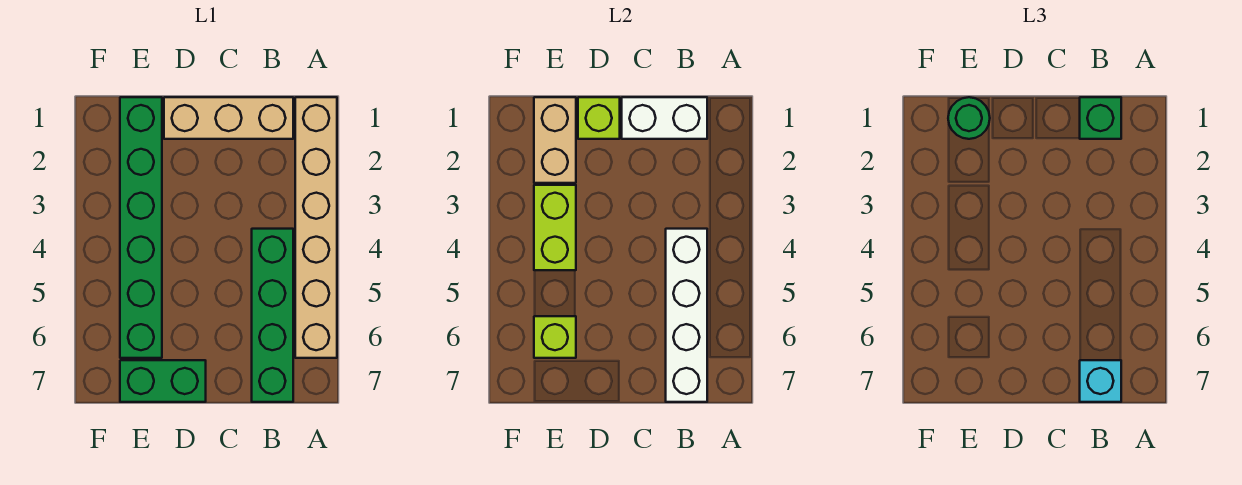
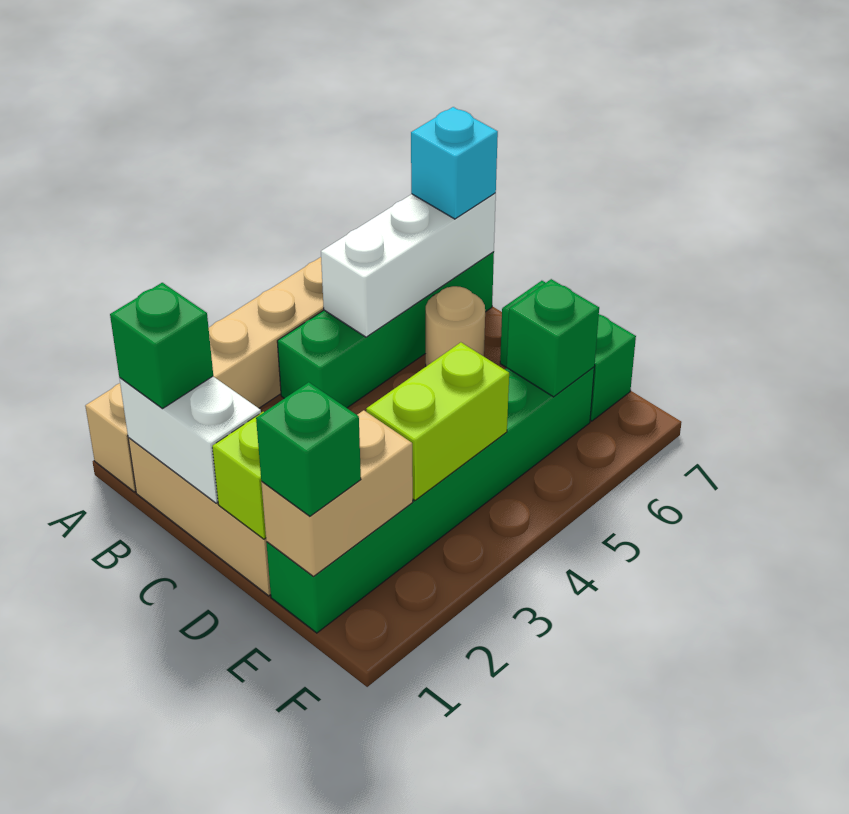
white 1x4 brick [666,229,707,402] -> white 1x3 brick [321,193,496,337]
none -> tan 1x1 round brick [426,286,485,366]
green 1x1 round brick [948,97,990,139] -> green 1x1 brick [256,382,361,516]
lime 1x1 brick [534,316,576,358] -> green 1x1 brick [507,279,599,397]

